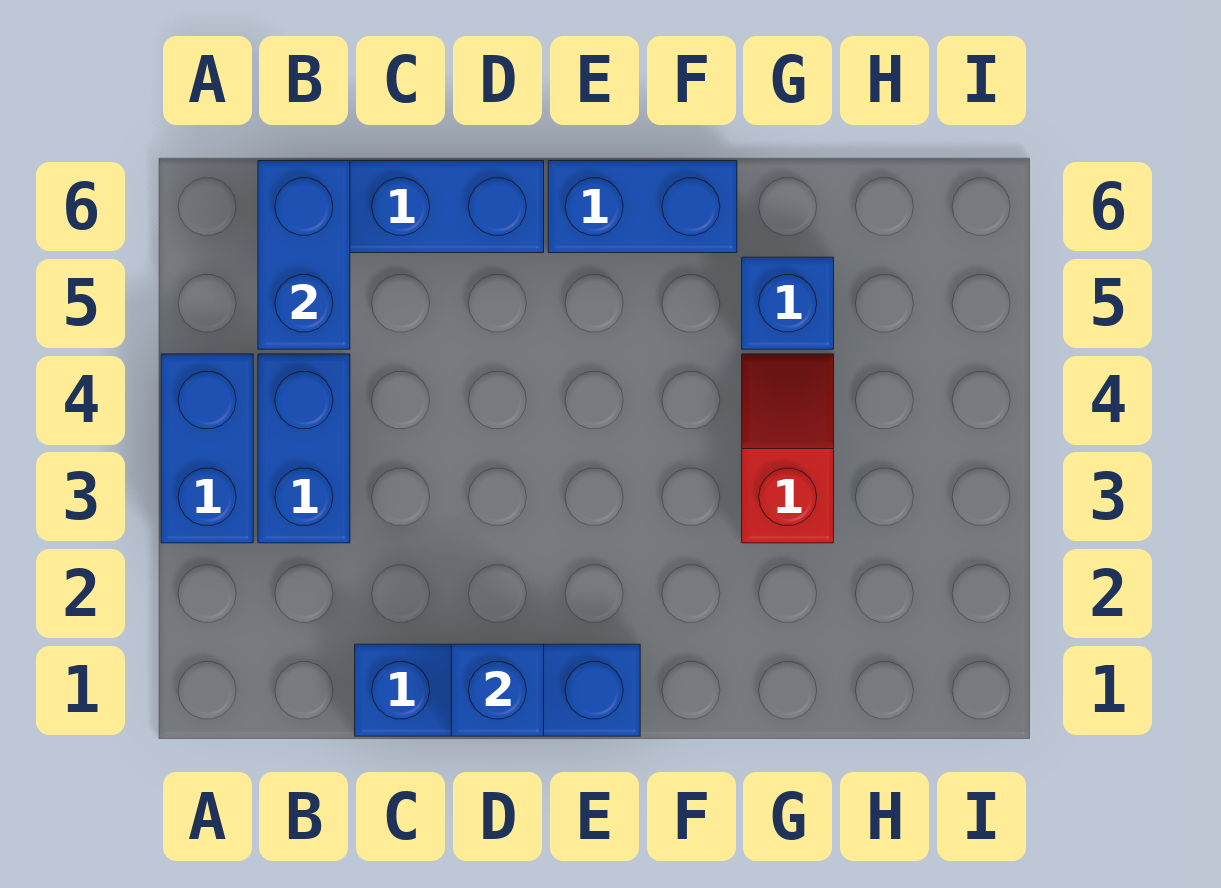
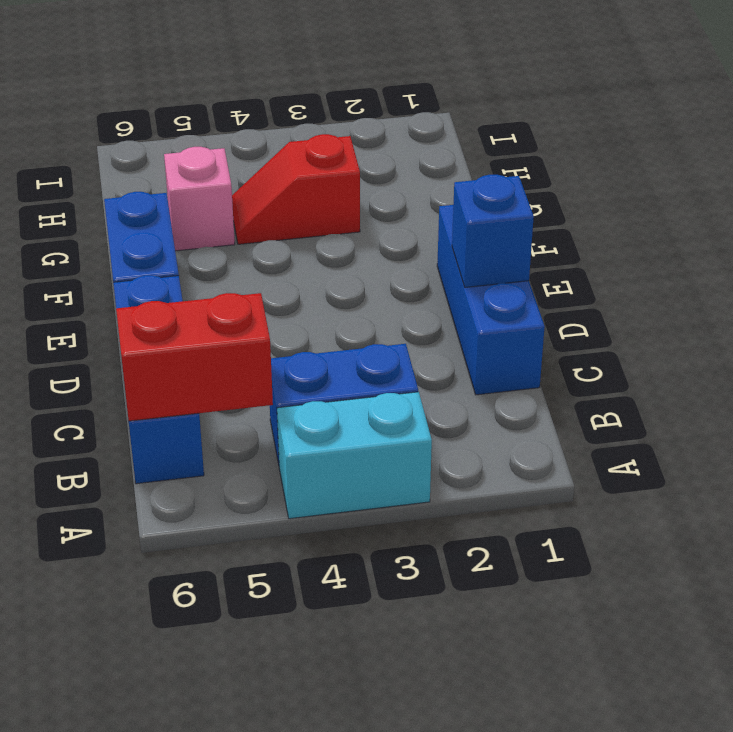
blue 1x2 brick [161,354,253,543] -> cyan 1x2 brick [277,392,432,519]
blue 1x2 brick [258,161,350,349] -> red 1x2 brick [116,293,273,421]
blue 1x1 brick [742,257,834,349] -> pink 1x1 brick [164,147,235,251]

